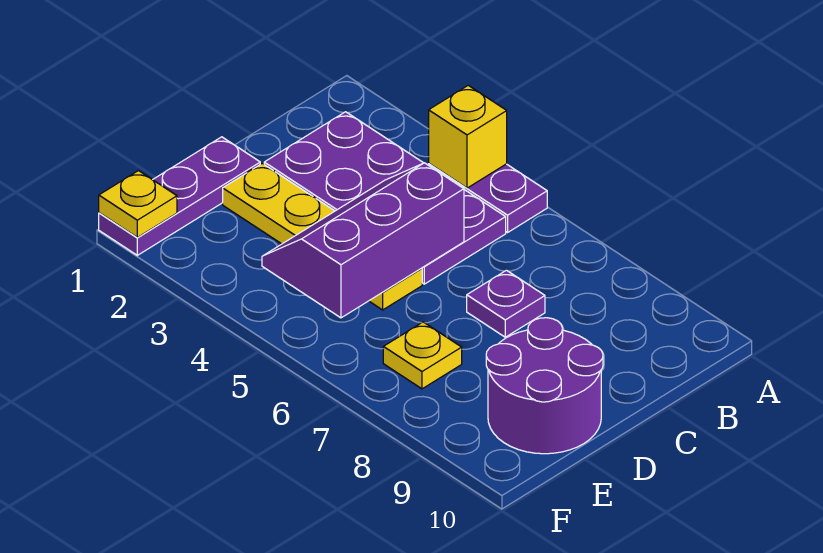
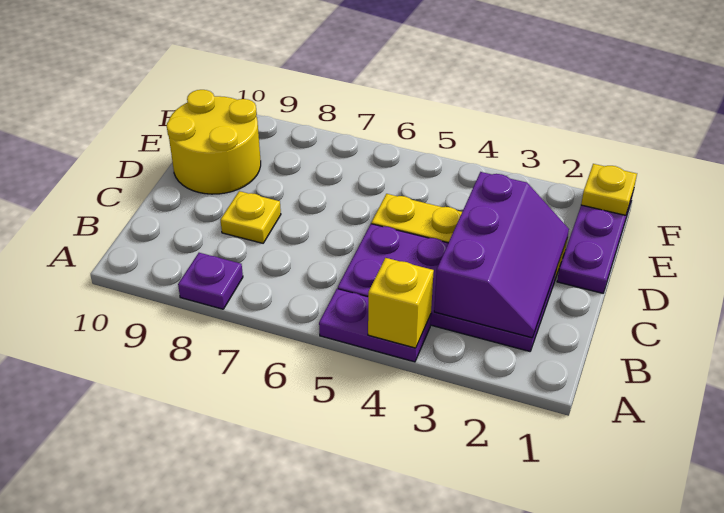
purple 2x3 slope [262,163,464,318] -> purple 2x3 slope moved to [434,172,569,338]
purple 1x1 plate [467,270,545,337] -> purple 1x1 plate moved to [178,253,243,309]
purple 2x2 round brick [486,318,603,454] -> yellow 2x2 round brick [167,90,261,194]
yellow 1x1 plate [383,322,462,389] -> yellow 1x1 plate moved to [221,191,281,243]

